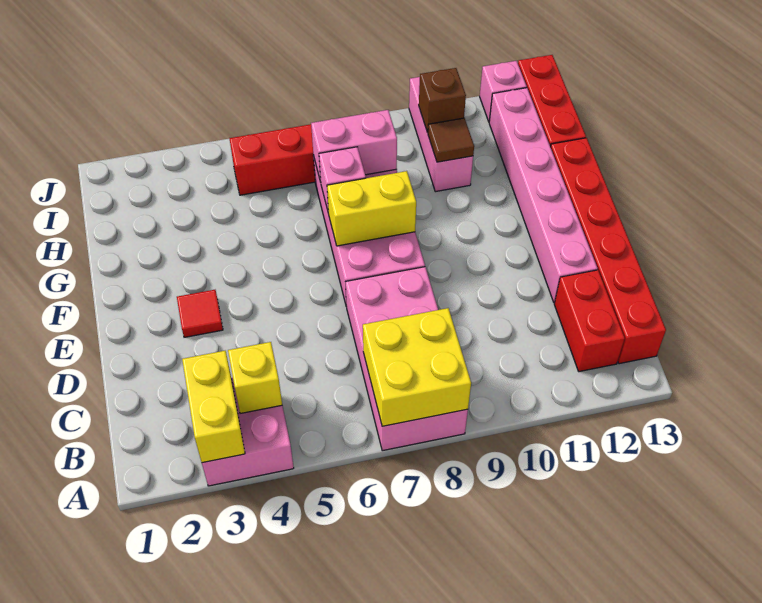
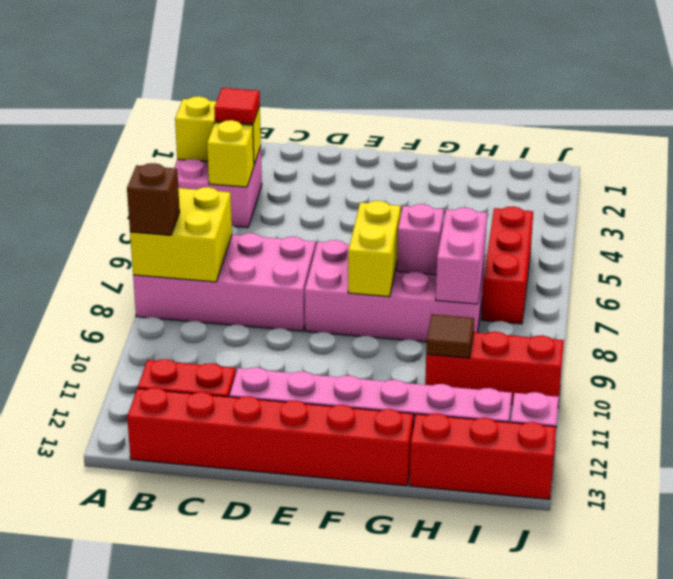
red 1x1 tile [177,290,223,337] -> red 1x1 tile moved to [214,88,260,124]
pink 1x3 brick [409,77,473,192] -> red 1x3 brick [425,332,564,405]
brown 1x1 brick [419,68,466,133] -> brown 1x1 brick moved to [127,163,180,235]

